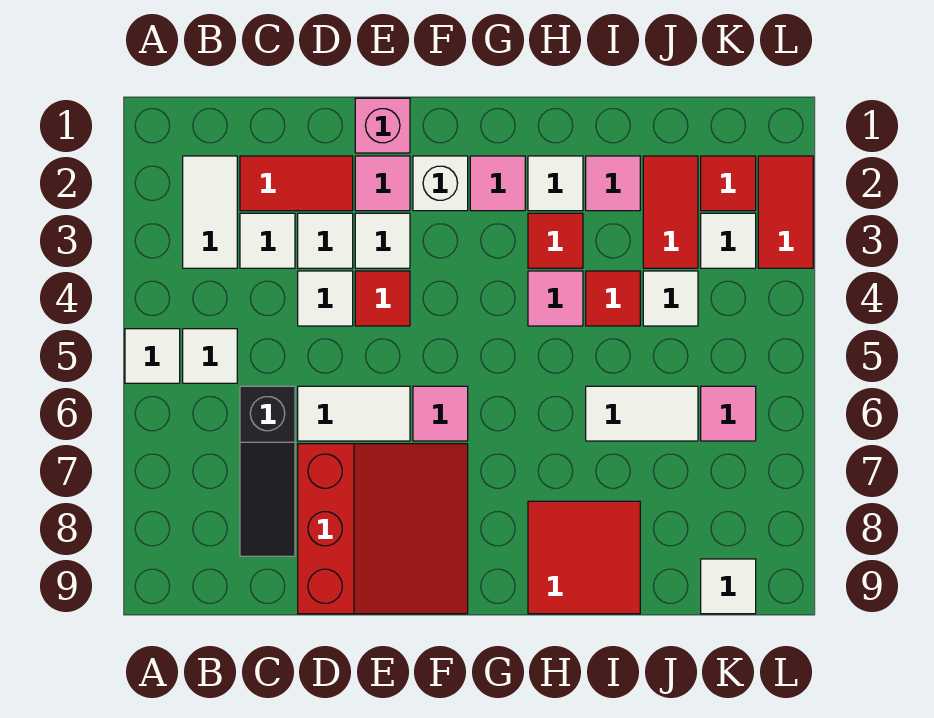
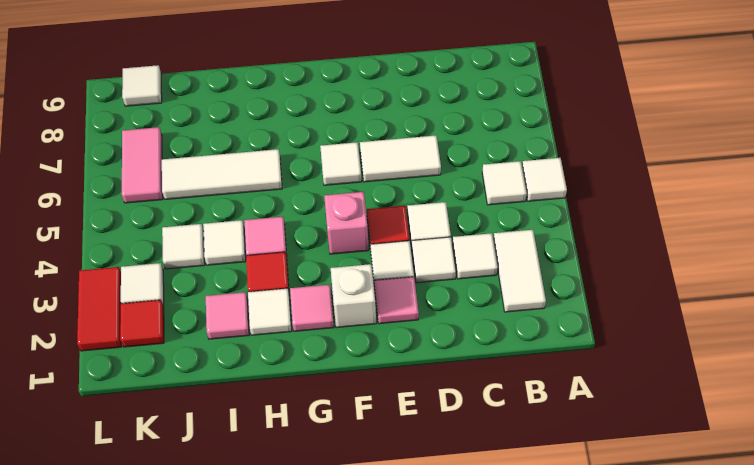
red 1x2 tile [240,156,353,211] -> none
black 1x3 slope [240,386,295,556] -> none
red 3x3 slope [298,444,468,614] -> none
pink 1x1 brick [355,98,410,153] -> pink 1x1 brick moved to [324,192,369,254]
pink 1x1 tile [413,386,468,441] -> white 1x1 tile [320,142,362,185]
red 2x2 tile [528,501,640,614] -> none
red 1x1 tile [586,271,640,326] -> white 1x1 tile [203,220,246,265]
white 1x2 tile [586,386,698,441] -> white 1x3 tile [162,149,282,199]
red 1x2 tile [643,156,698,268] -> none
pink 1x1 tile [701,386,756,441] -> pink 1x2 tile [122,127,163,203]

